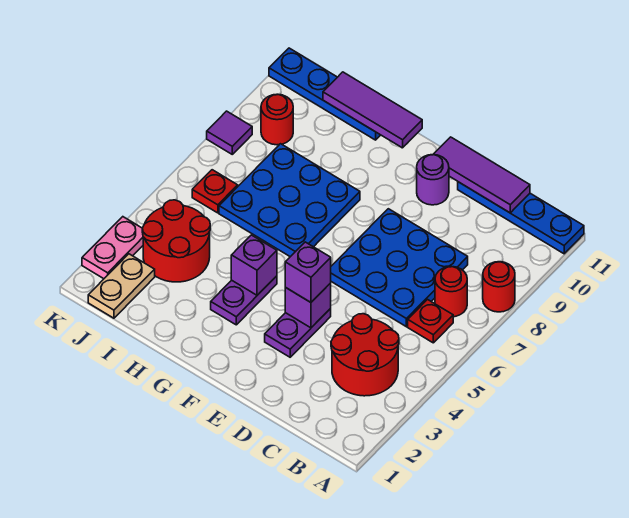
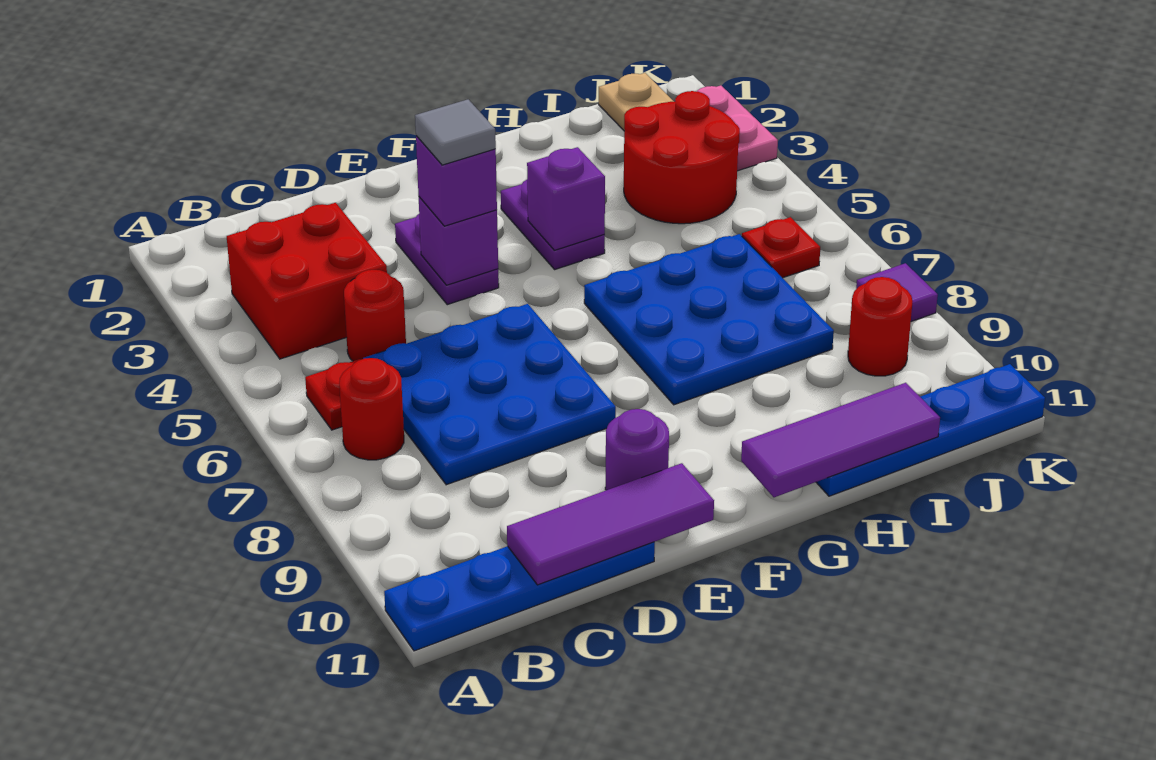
red 1x1 round brick [483,262,515,312] -> red 1x1 round brick moved to [344,270,406,361]
red 2x2 round brick [331,314,399,396] -> red 2x2 brick [227,203,387,359]
none -> grey 1x1 tile [415,99,496,165]

